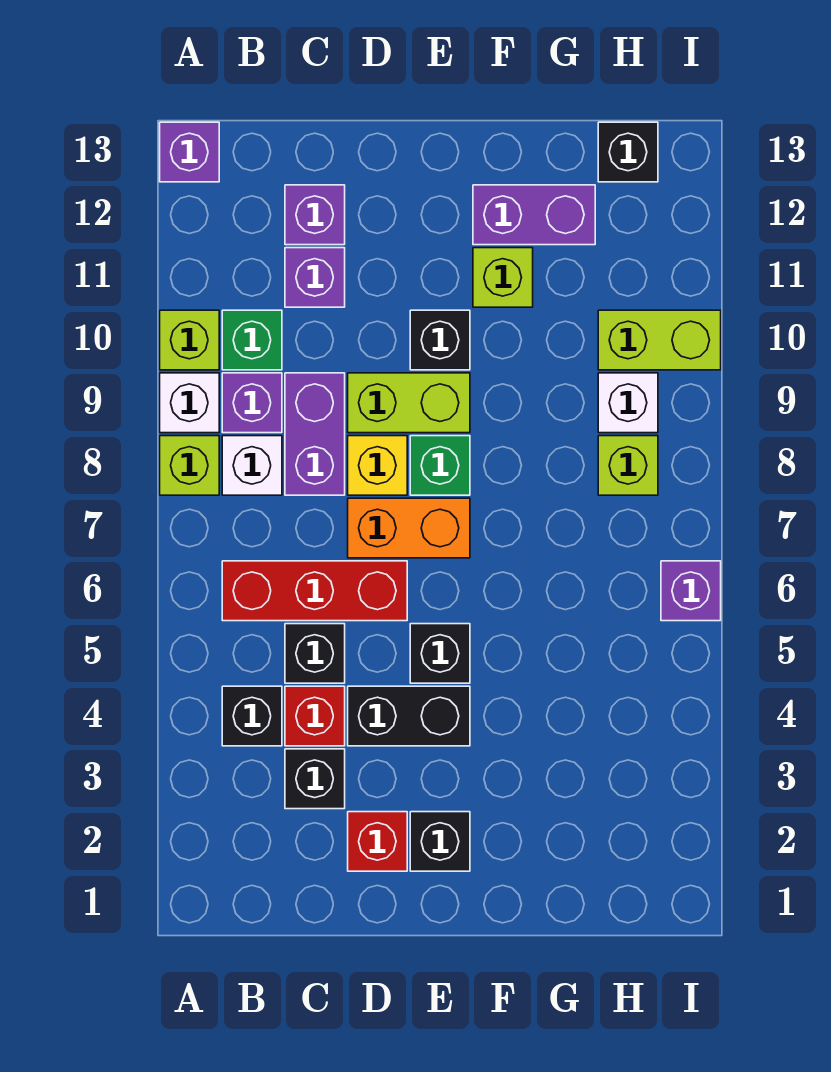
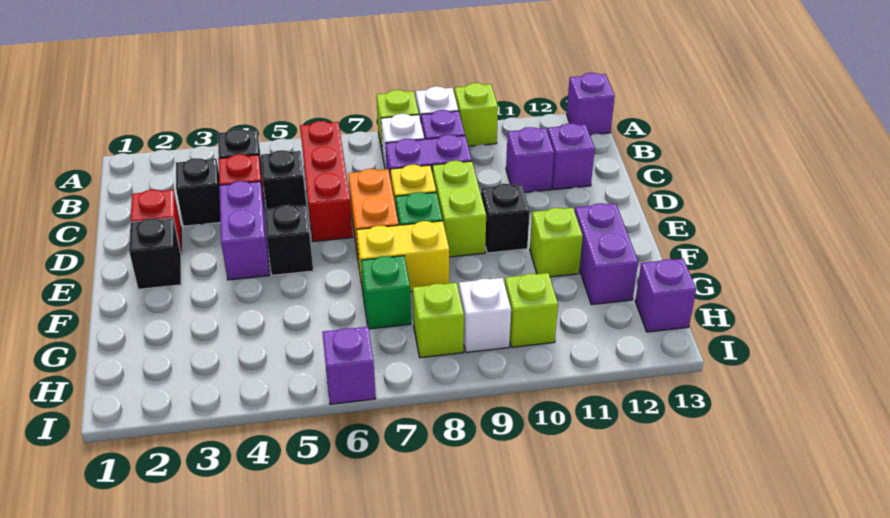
green 1x1 brick [222,310,282,370] -> green 1x1 brick moved to [361,256,411,329]
black 1x2 brick [348,686,470,746] -> purple 1x2 brick [219,181,269,280]
none -> yellow 1x2 brick [357,221,449,292]
lime 1x2 brick [598,310,721,370] -> lime 1x1 brick [505,273,558,347]
black 1x1 brick [598,122,658,182] -> purple 1x1 brick [635,259,696,332]

